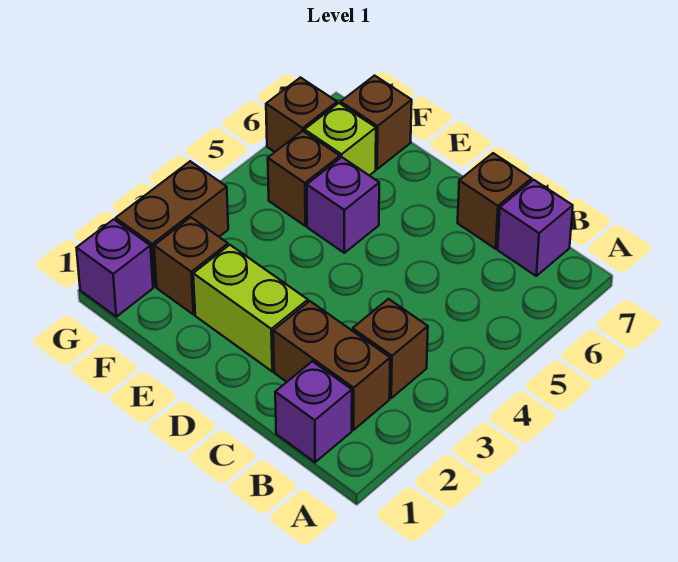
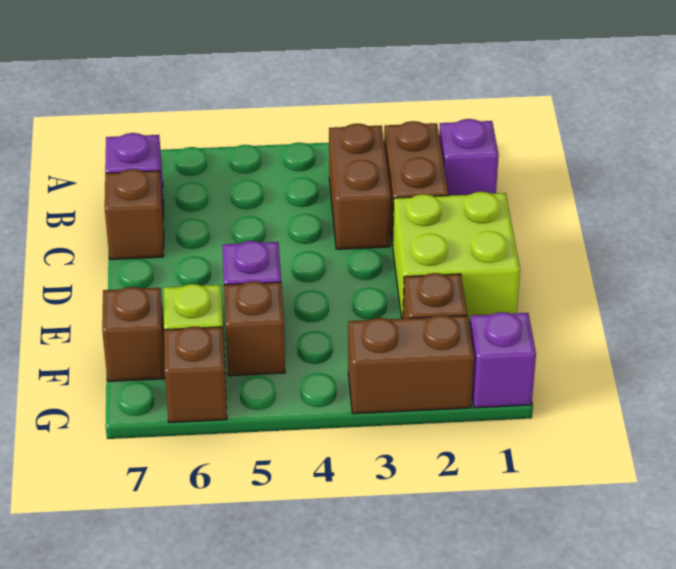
brown 1x1 brick [353,299,428,398] -> brown 1x2 brick [329,124,391,249]
lime 1x2 brick [193,245,308,371] -> lime 2x2 brick [393,192,520,322]

